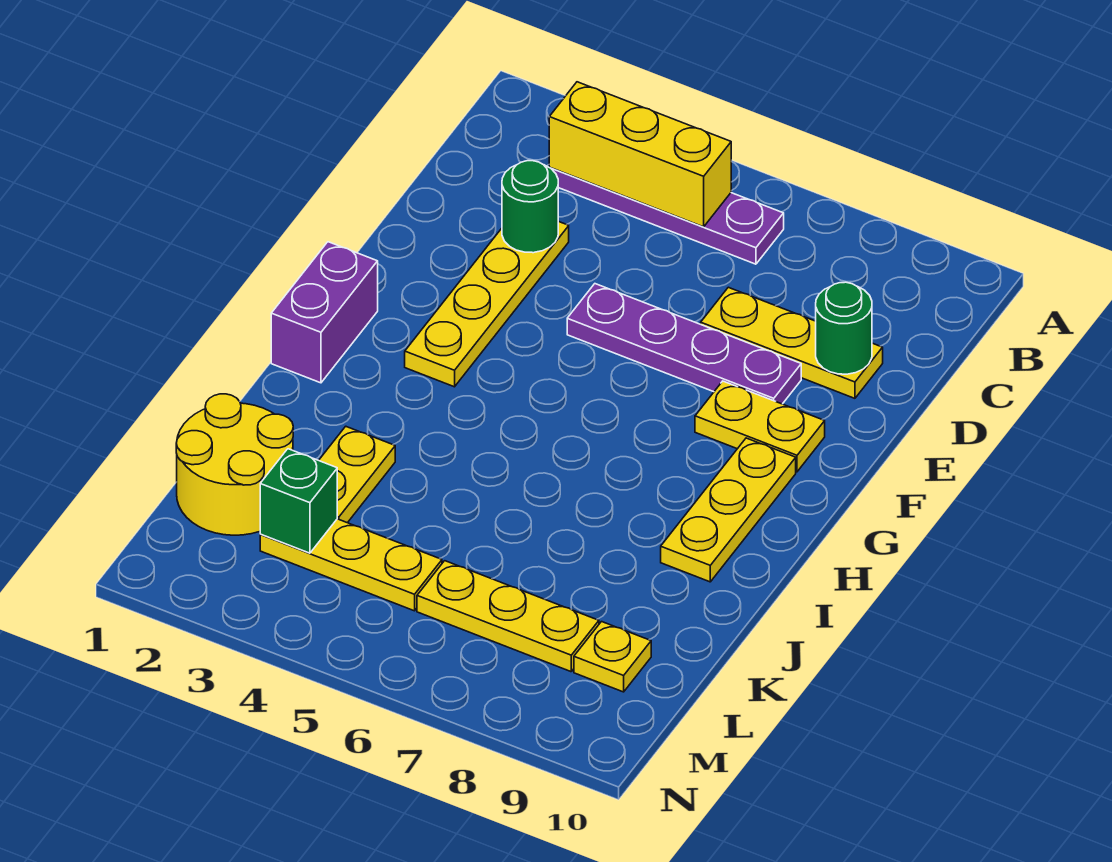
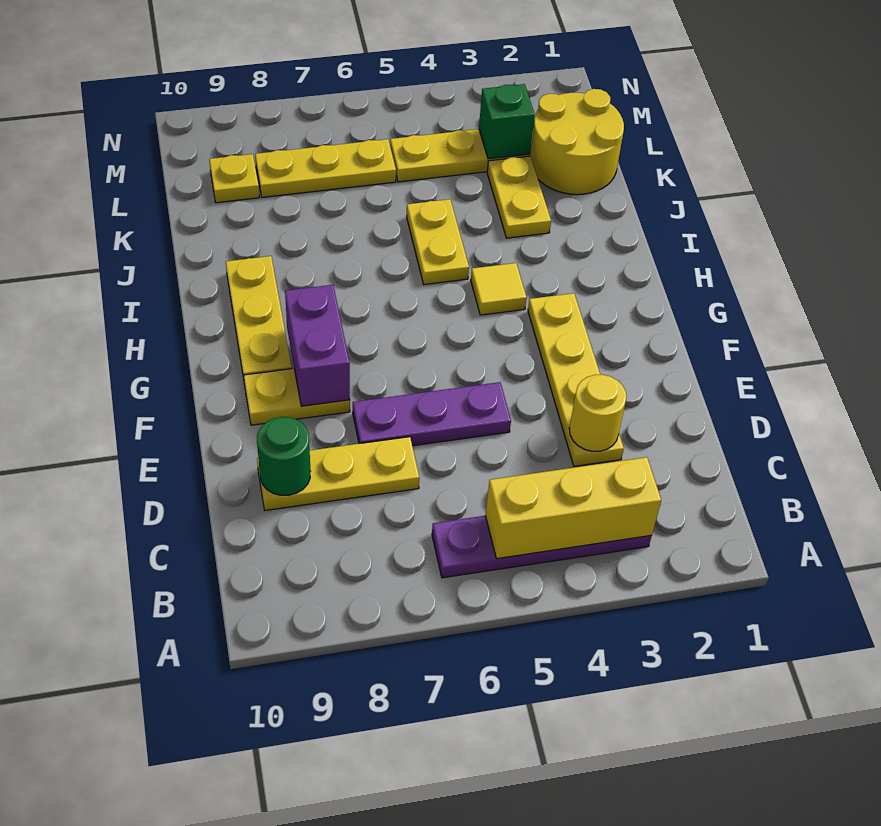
green 1x1 round brick [502,161,558,253] -> yellow 1x1 round brick [569,375,626,451]
purple 1x4 plate [567,284,801,404] -> purple 1x3 plate [353,382,511,446]
purple 1x2 brick [271,242,378,383] -> purple 1x2 brick moved to [285,285,350,406]
none -> yellow 1x1 tile [471,263,527,315]
none -> yellow 1x2 plate [407,199,469,285]

